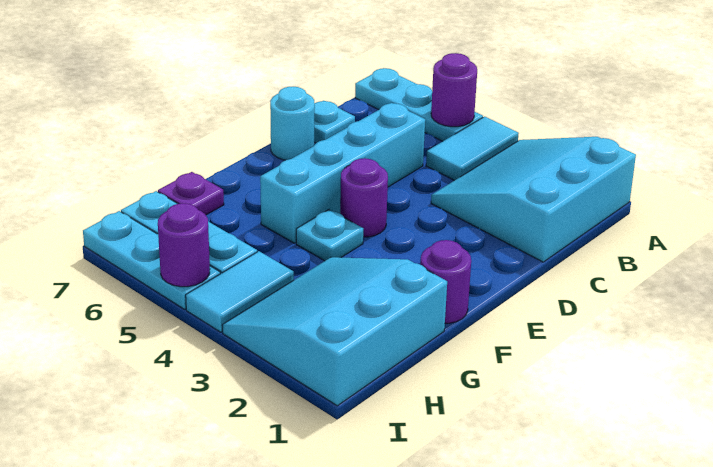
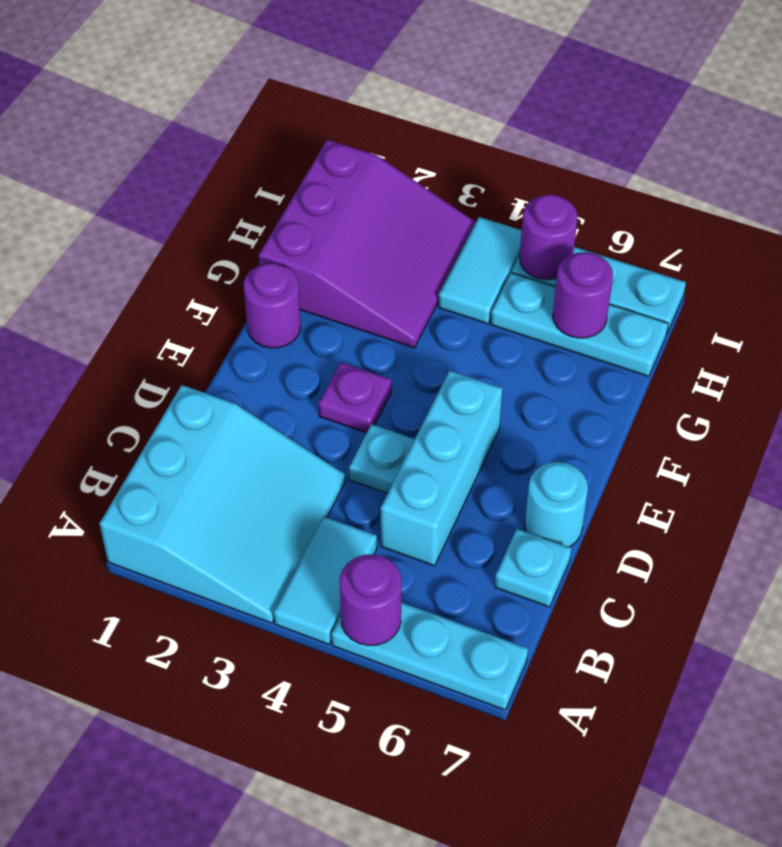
cyan 1x4 brick [260,103,425,243] -> cyan 1x3 brick [381,371,503,566]
purple 1x1 round brick [340,158,388,237] -> purple 1x1 round brick moved to [553,252,613,338]
cyan 1x1 plate [296,210,363,261] -> cyan 1x1 plate moved to [349,424,415,494]
cyan 3x3 slope [222,257,447,406] -> purple 3x3 slope [259,140,476,348]
purple 1x1 plate [158,172,224,215] -> purple 1x1 plate moved to [318,362,392,433]

